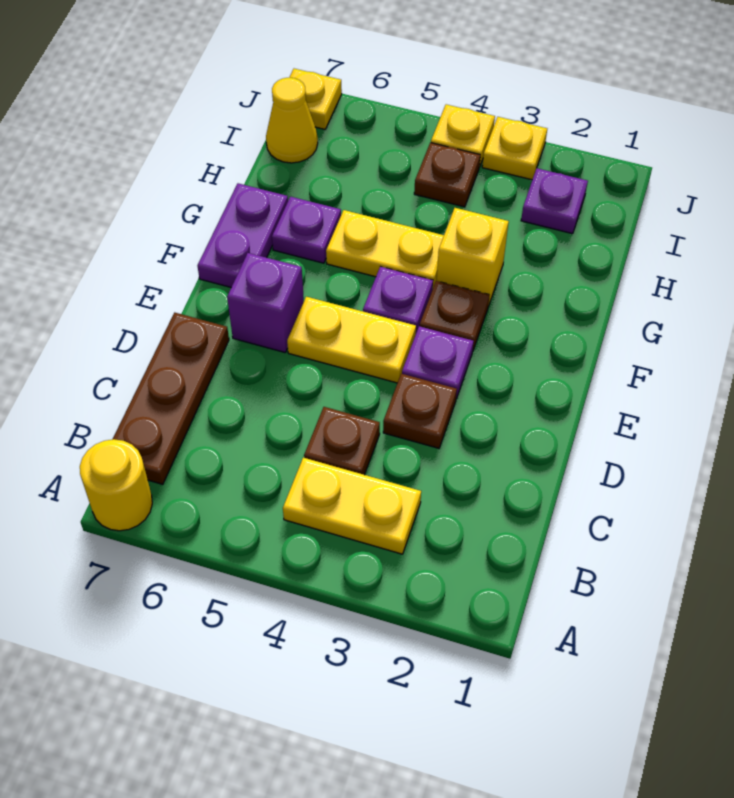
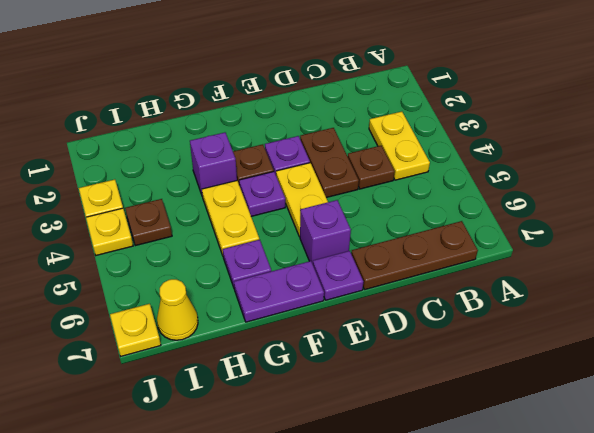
yellow 1x1 round brick [80,439,152,531] -> none
brown 1x1 plate [383,374,457,448] -> brown 1x2 plate [300,128,359,198]
yellow 1x1 brick [437,208,509,306] -> purple 1x1 brick [190,132,237,197]
purple 1x1 plate [521,168,588,234] -> purple 1x1 plate moved to [313,251,363,300]

